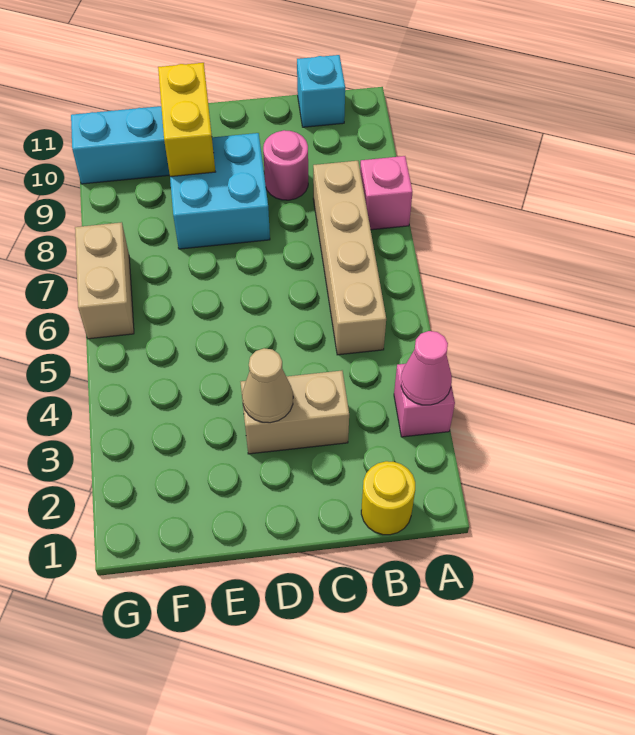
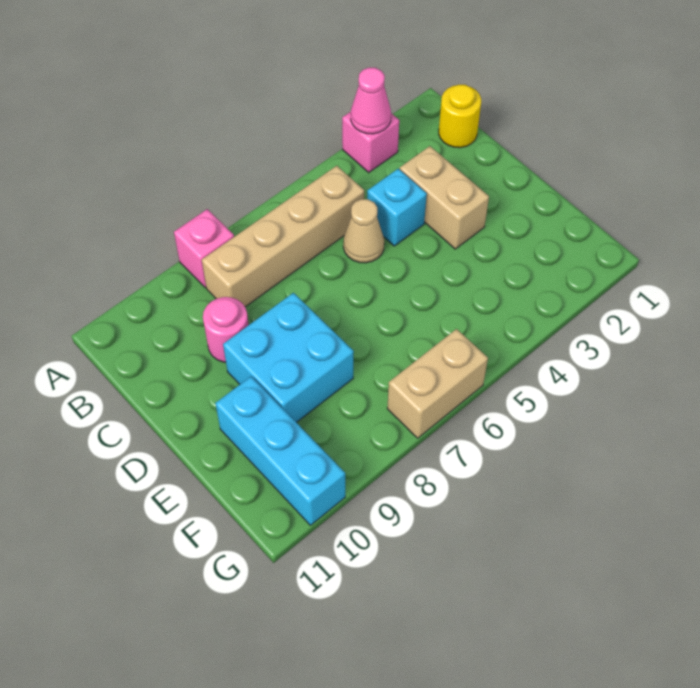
cyan 1x1 brick [297,55,345,127] -> cyan 1x1 brick moved to [367,169,427,246]
tan 1x1 cone [242,348,293,423] -> tan 1x1 cone moved to [343,199,384,263]
yellow 1x2 brick [158,63,215,177] -> none

